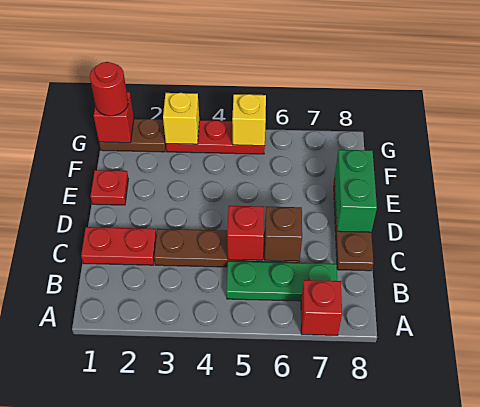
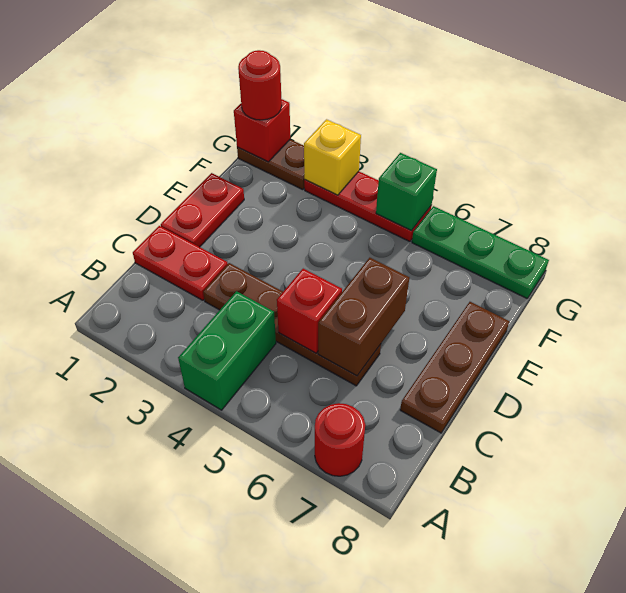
red 1x1 brick [301,280,342,335] -> red 1x1 round brick [315,403,365,476]
green 1x3 plate [226,261,337,301] -> green 1x3 plate moved to [412,206,549,298]
brown 1x1 brick [265,207,302,261] -> brown 1x2 brick [318,258,409,376]
green 1x2 brick [335,150,377,232] -> green 1x2 brick moved to [178,291,276,410]
red 1x1 plate [91,170,128,205] -> red 1x2 plate [161,173,244,247]
yellow 1x1 brick [232,94,266,146] -> green 1x1 brick [376,153,437,231]

